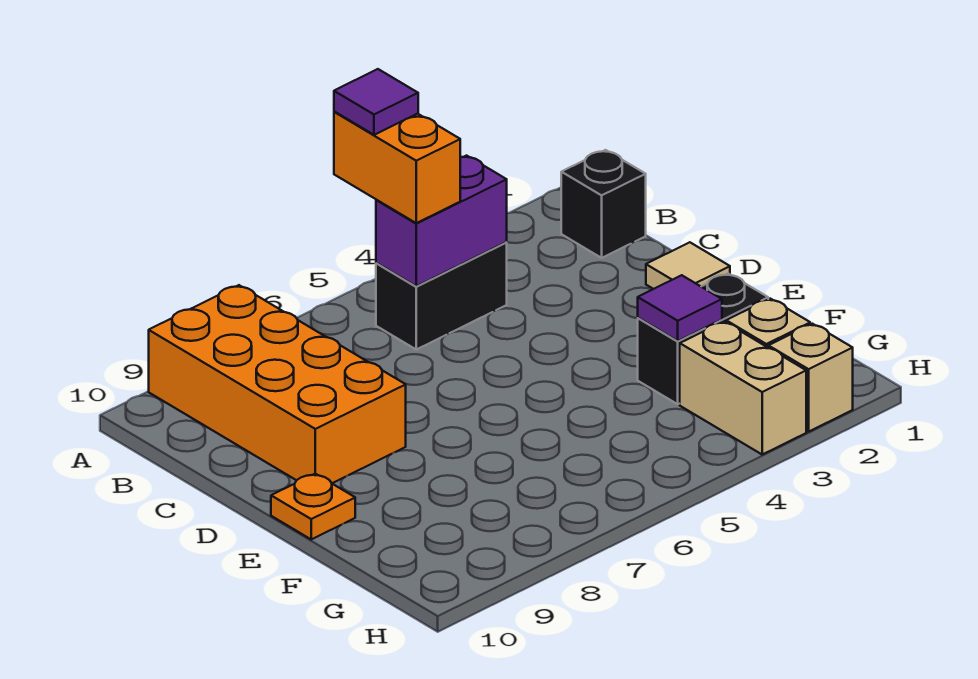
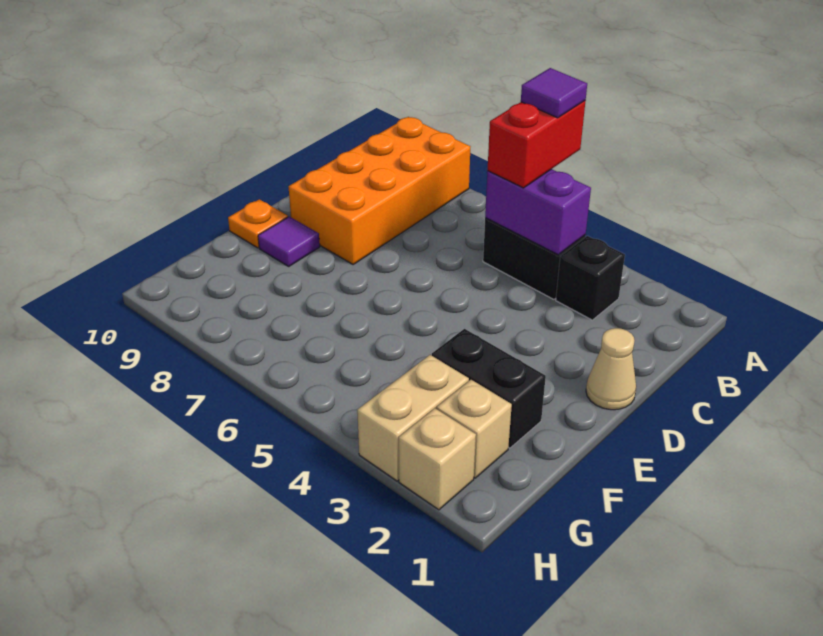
orange 1x2 brick [334,111,460,223] -> red 1x2 brick [487,101,585,188]
black 1x1 brick [561,150,646,258] -> black 1x1 brick moved to [556,236,625,320]
tan 1x1 tile [646,242,730,289] -> tan 1x1 cone [586,328,636,410]
purple 1x1 tile [638,275,722,341] -> purple 1x1 tile moved to [258,217,320,266]

